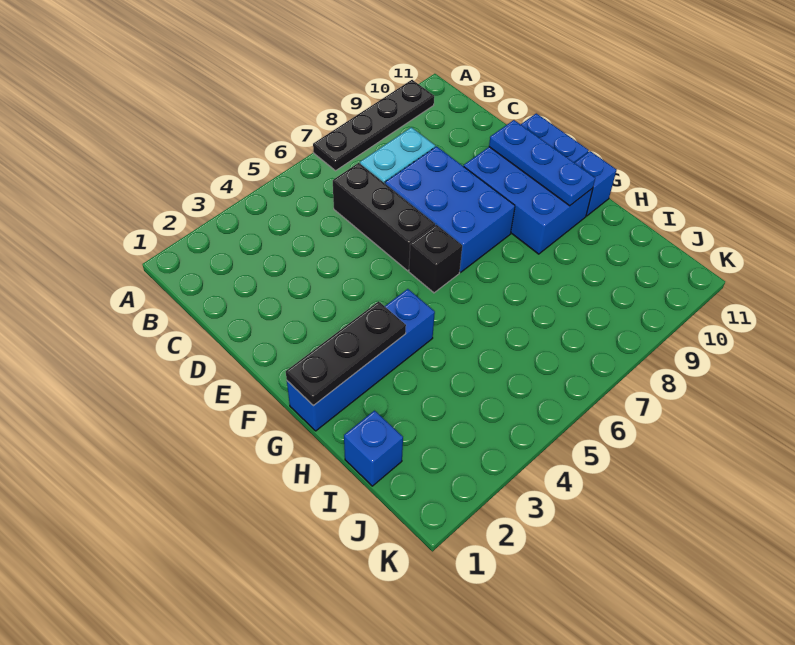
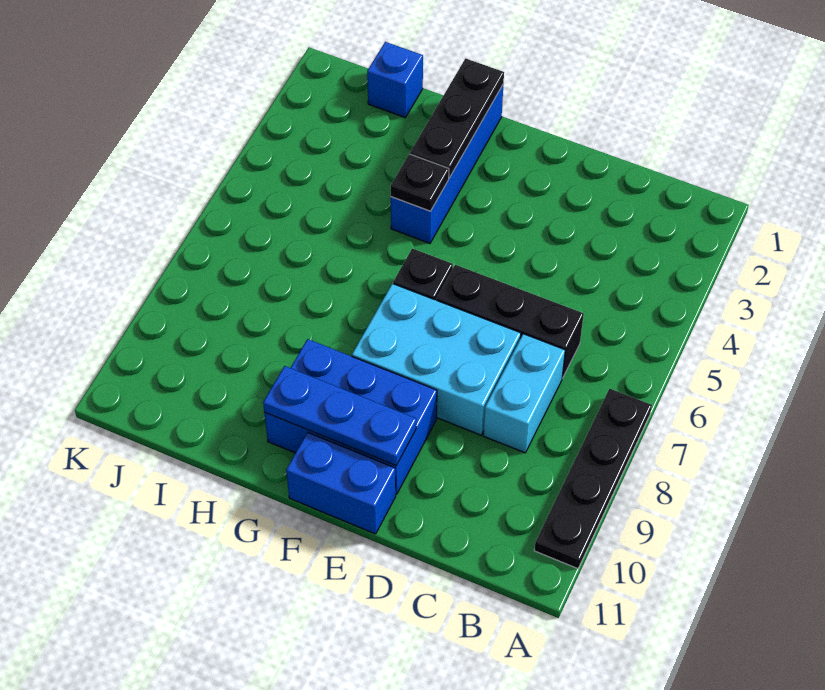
blue 2x3 brick [385,146,515,272] -> cyan 2x3 brick [352,284,521,435]
none -> black 1x1 plate [391,154,449,211]
blue 1x1 brick [575,151,617,216] -> none

